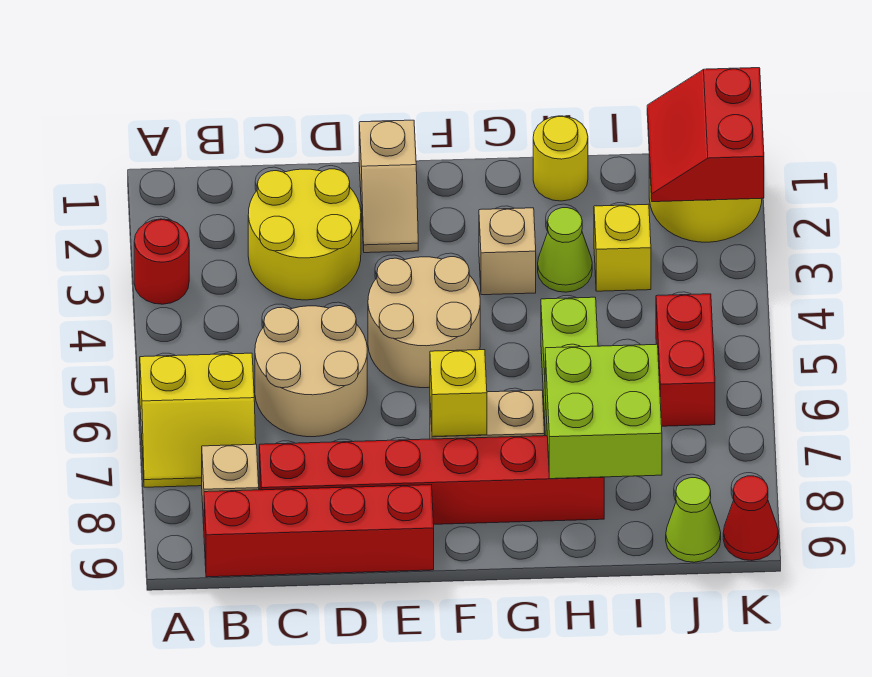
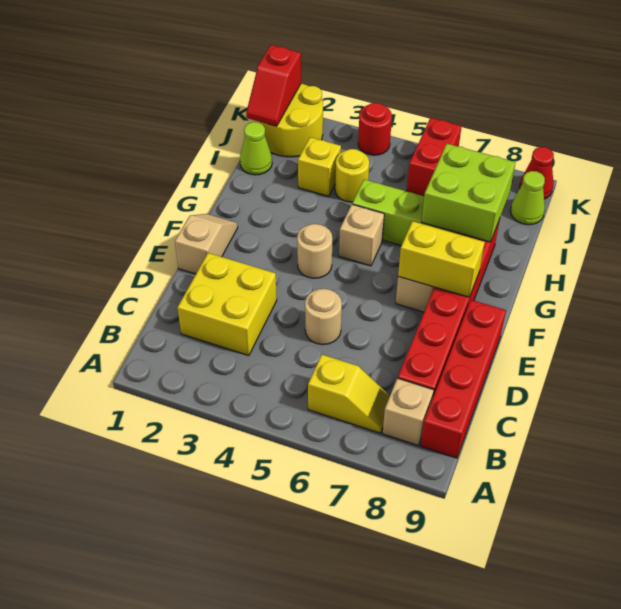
red 1x1 round brick [134,219,189,304] -> red 1x1 round brick moved to [358,103,392,155]
yellow 2x2 slope [140,353,256,487] -> yellow 1x2 slope [308,355,390,433]
yellow 2x2 round brick [248,169,361,300] -> yellow 2x2 brick [177,253,277,356]
tan 2x2 round brick [255,306,367,437] -> tan 1x1 round brick [305,289,342,345]
tan 1x2 slope [359,120,418,253] -> tan 1x2 slope turned to [175,214,238,274]
tan 2x2 round brick [368,257,480,388] -> tan 1x1 round brick [297,224,332,278]
yellow 1x1 brick [430,350,487,437] -> yellow 1x2 brick [398,221,485,297]
tan 1x1 brick [479,208,536,295] -> tan 1x1 brick moved to [339,204,384,266]
yellow 1x1 round brick [533,116,588,201] -> yellow 1x1 round brick moved to [335,149,369,202]
lime 1x1 cone [538,208,592,292] -> lime 1x1 cone moved to [240,122,272,175]
red 2x2 slope [647,68,764,202] -> red 1x2 slope [246,45,301,126]
red 1x2 brick [656,294,715,426] -> red 1x2 brick turned to [407,118,461,196]

